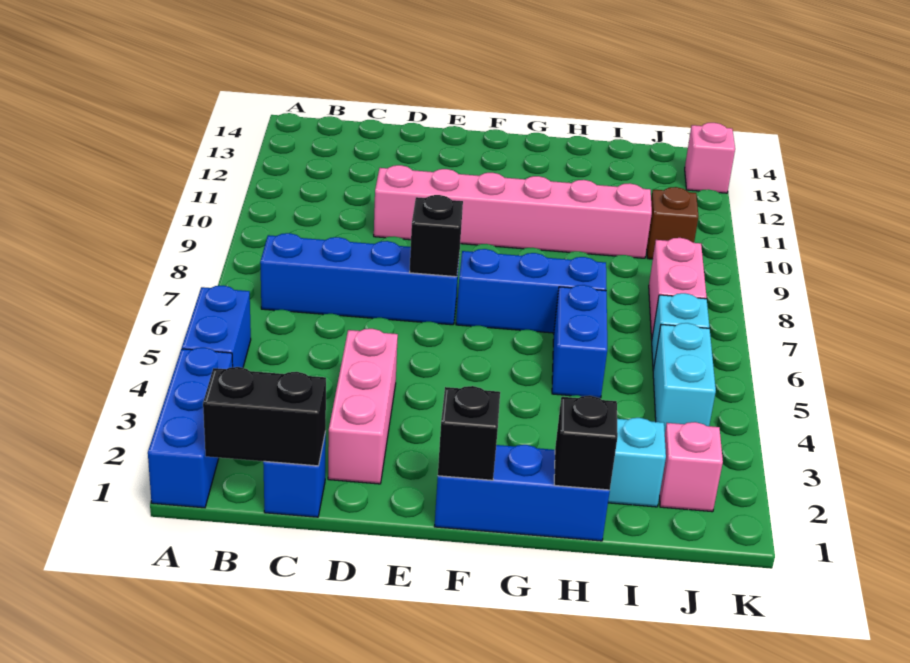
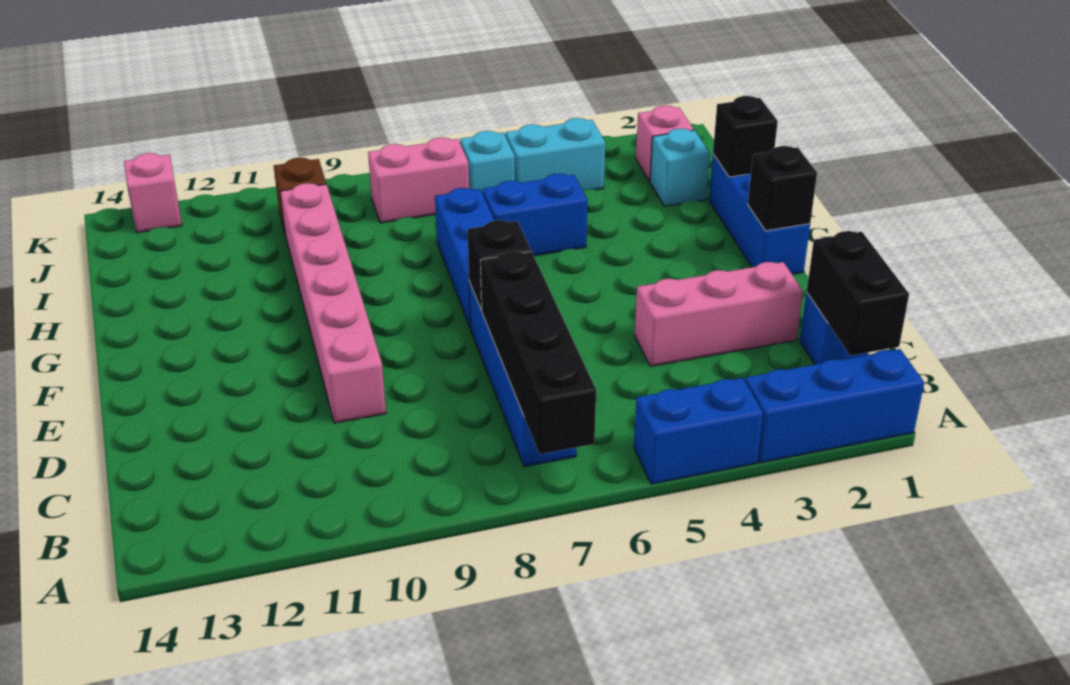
none -> black 1x4 brick [480,251,596,454]

